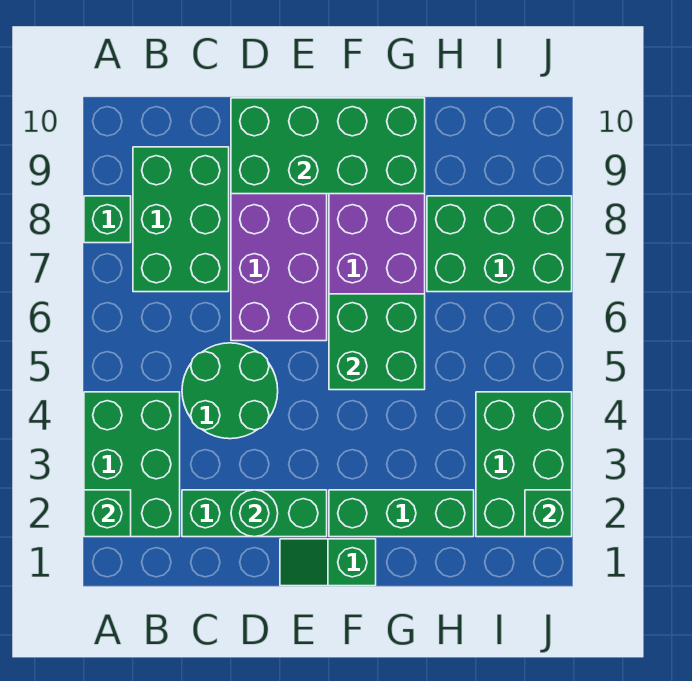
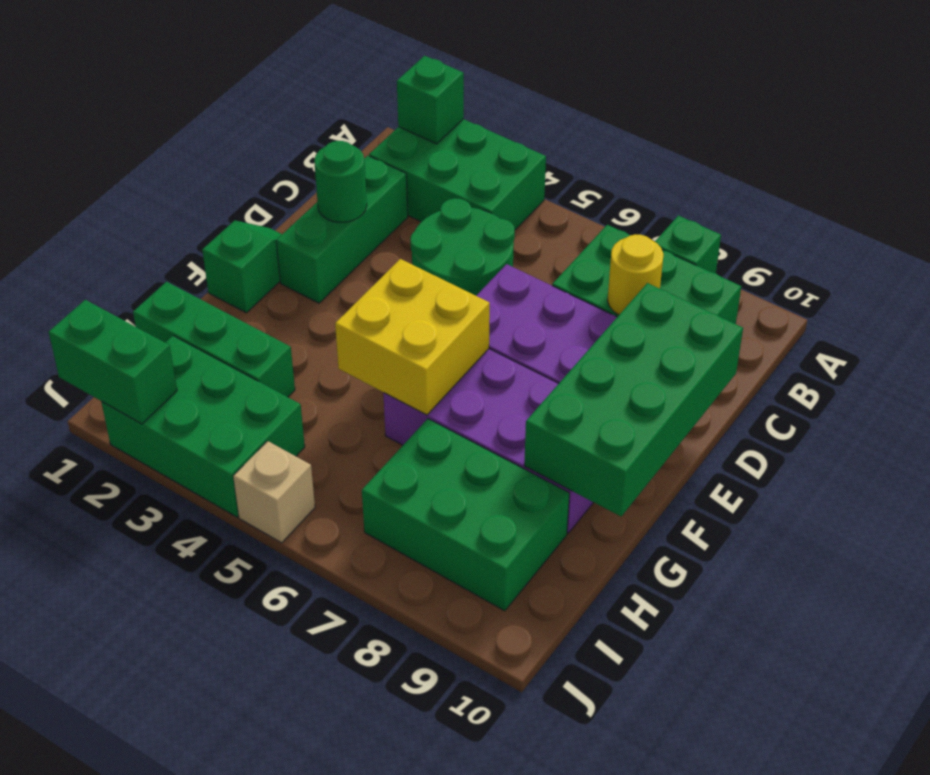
none -> yellow 1x1 round brick [608,234,663,315]
green 1x3 brick [329,490,474,537] -> green 1x3 brick turned to [133,282,295,397]
green 2x2 brick [329,294,425,390] -> yellow 2x2 brick [335,259,490,415]
green 2x3 brick [427,196,572,292] -> green 2x3 brick turned to [362,419,569,611]
green 1x1 brick [525,490,572,537] -> green 1x2 brick [49,300,177,424]
none -> tan 1x1 brick [233,441,315,543]

